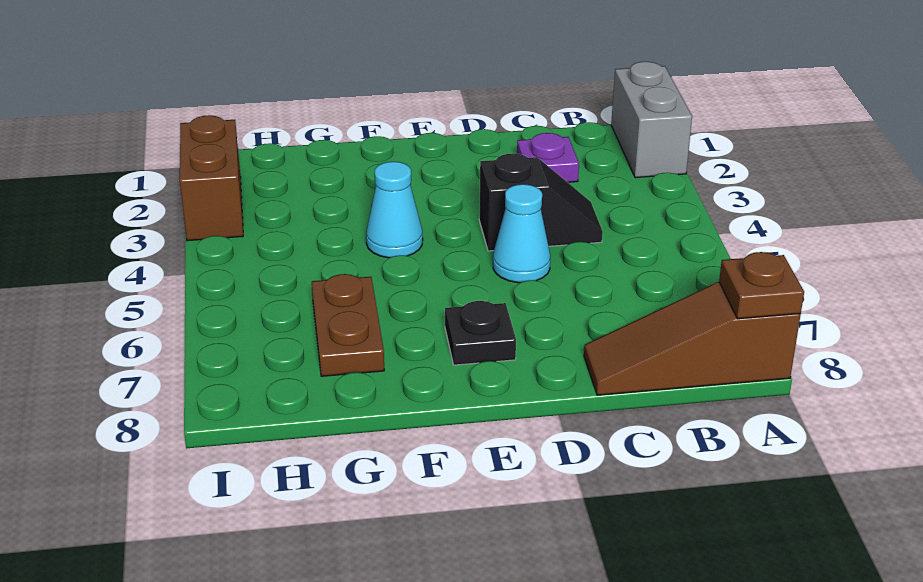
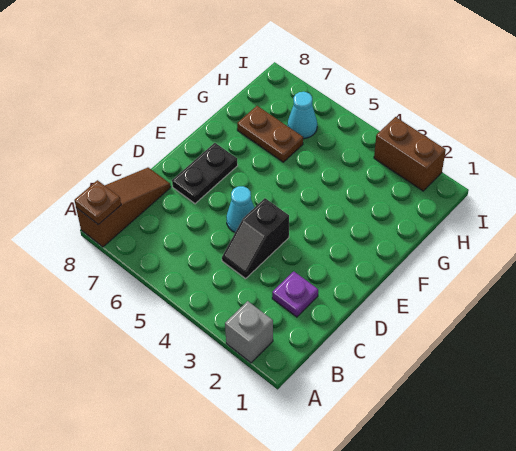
grey 1x2 brick [611,62,692,178] -> grey 1x1 brick [225,301,273,363]
black 1x1 plate [445,301,516,365] -> black 1x2 plate [172,143,238,204]
cyan 1x1 cone [366,162,423,258] -> cyan 1x1 cone moved to [288,92,317,139]

